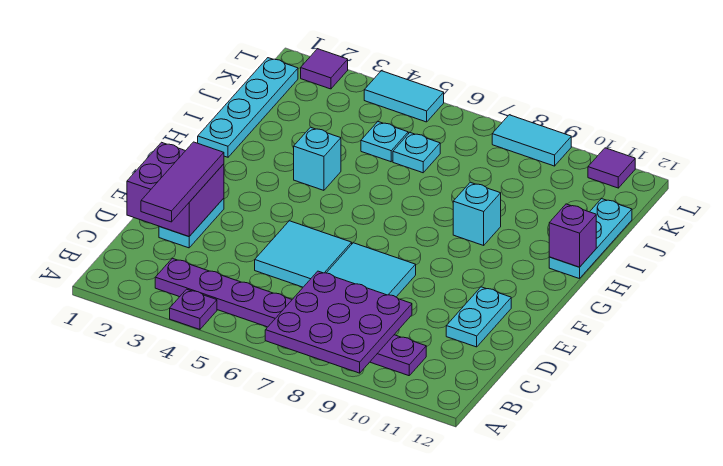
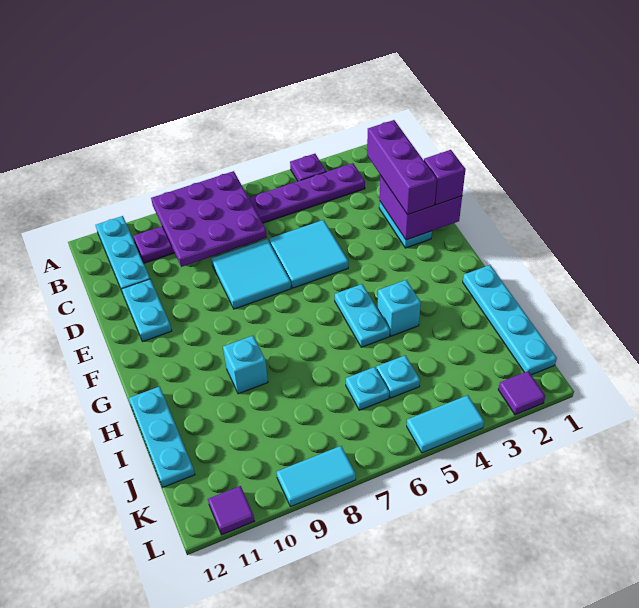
none -> cyan 1x3 plate [96,216,150,293]
purple 1x3 tile [141,142,224,222] -> purple 1x3 brick [367,120,437,215]
none -> cyan 1x2 plate [335,284,390,347]
purple 1x1 brick [549,204,596,267] -> purple 1x1 brick moved to [424,150,466,205]

